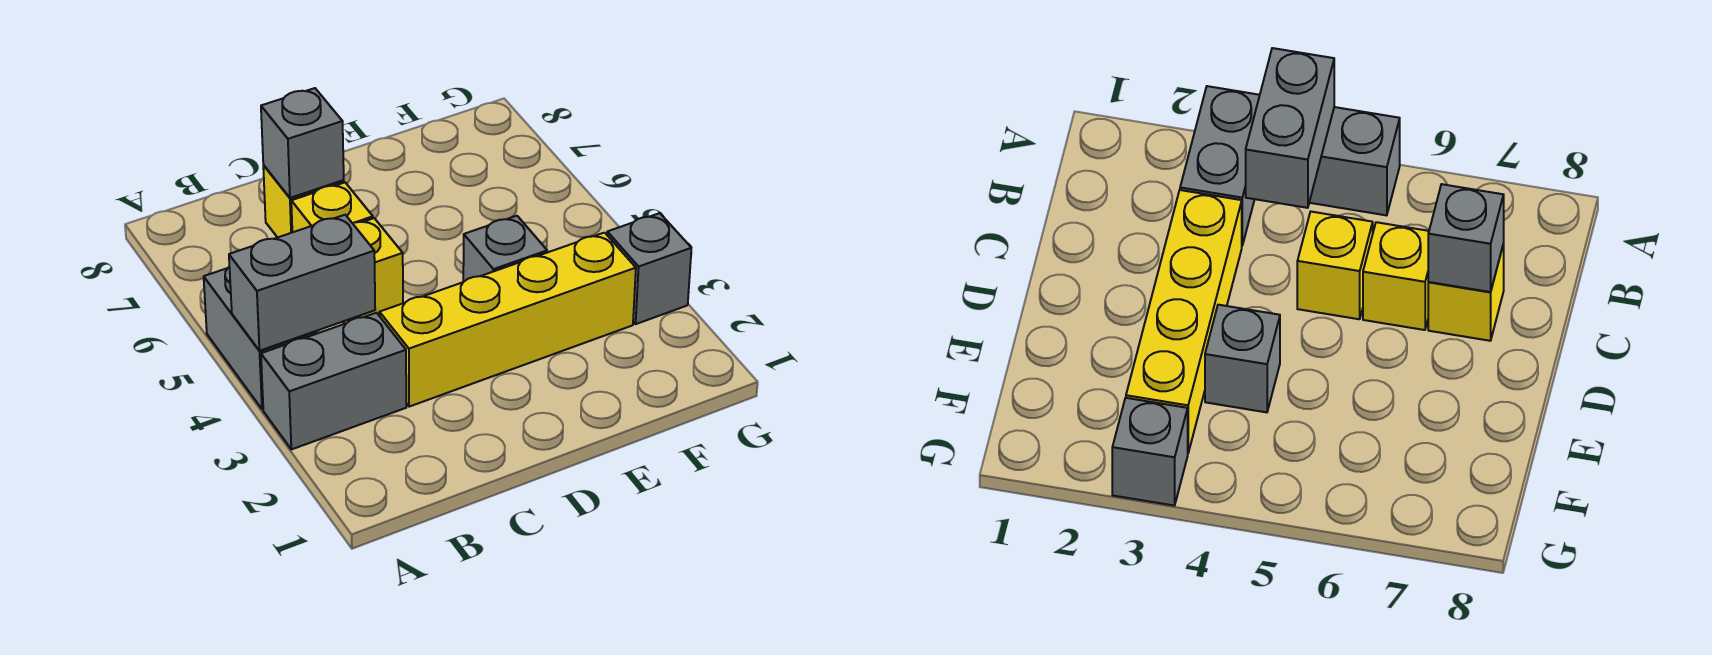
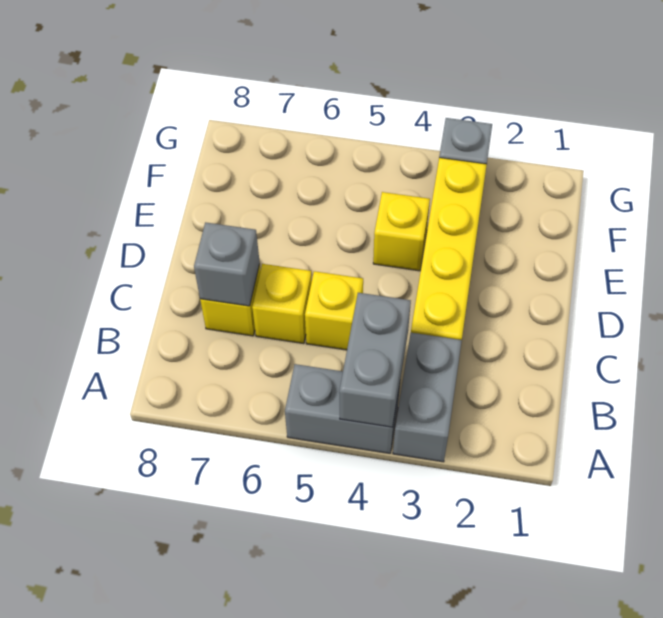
grey 1x1 brick [463,216,547,282] -> yellow 1x1 brick [373,192,430,271]

